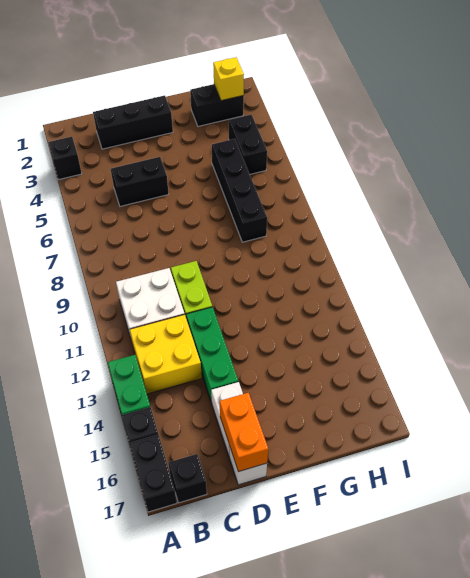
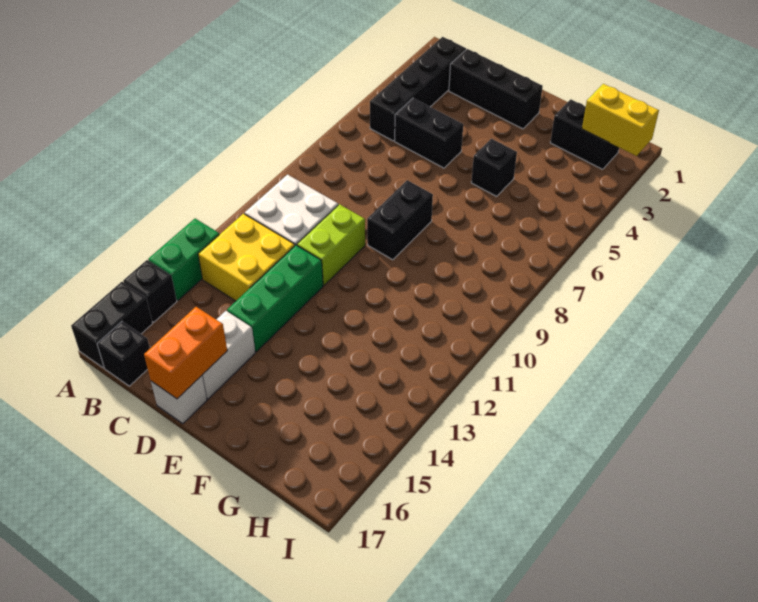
black 1x1 brick [48,137,82,180] -> black 1x1 brick moved to [471,139,517,196]
black 1x4 brick [212,139,267,242] -> black 1x4 brick moved to [370,37,466,141]
yellow 1x1 brick [213,57,244,101] -> yellow 1x2 brick [582,84,659,156]
black 1x2 brick [229,114,267,174] -> black 1x2 brick moved to [367,180,433,260]

